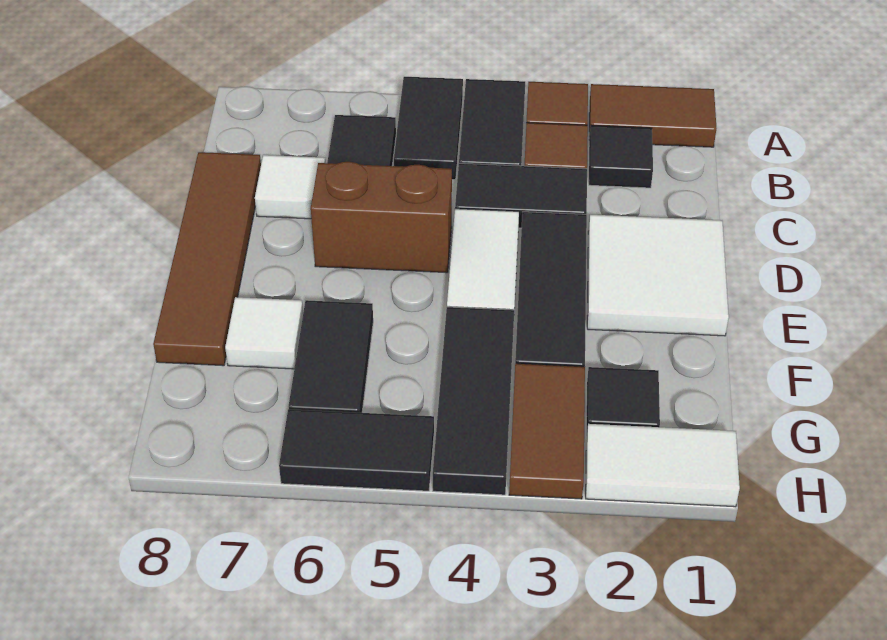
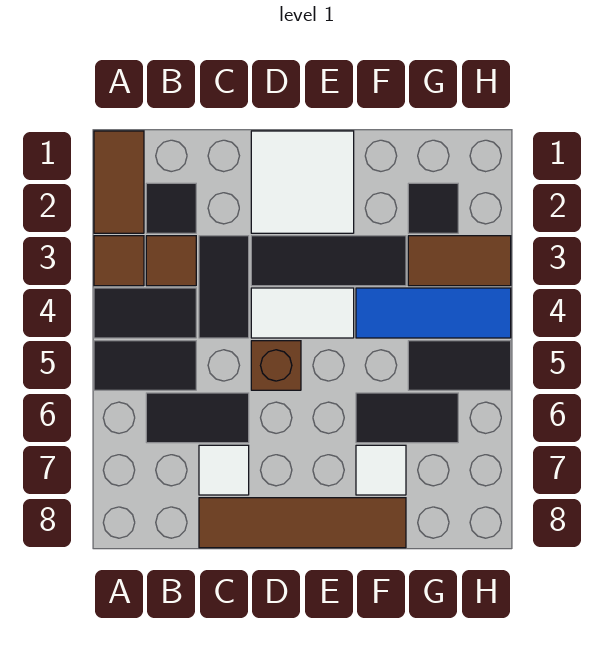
brown 1x2 brick [311,162,452,273] -> brown 1x1 brick [251,341,301,390]
black 1x3 tile [433,307,514,495] -> blue 1x3 tile [356,288,511,338]
white 1x2 tile [586,424,740,507] -> none
black 1x2 tile [279,409,434,491] -> black 1x2 tile turned to [408,341,511,390]

